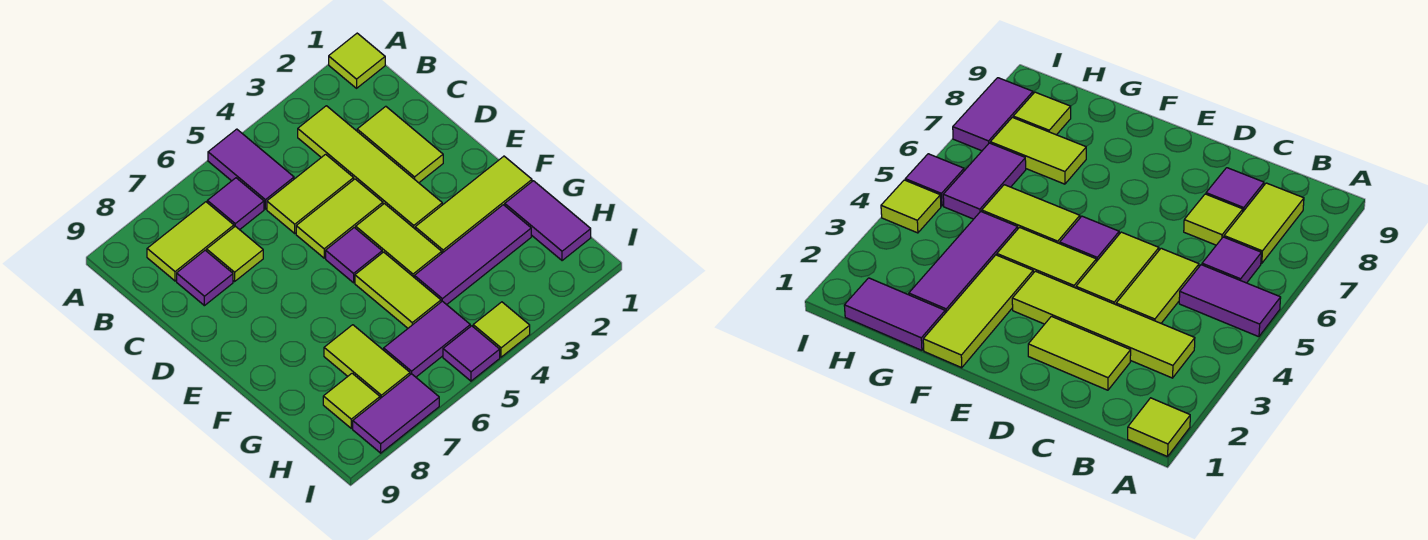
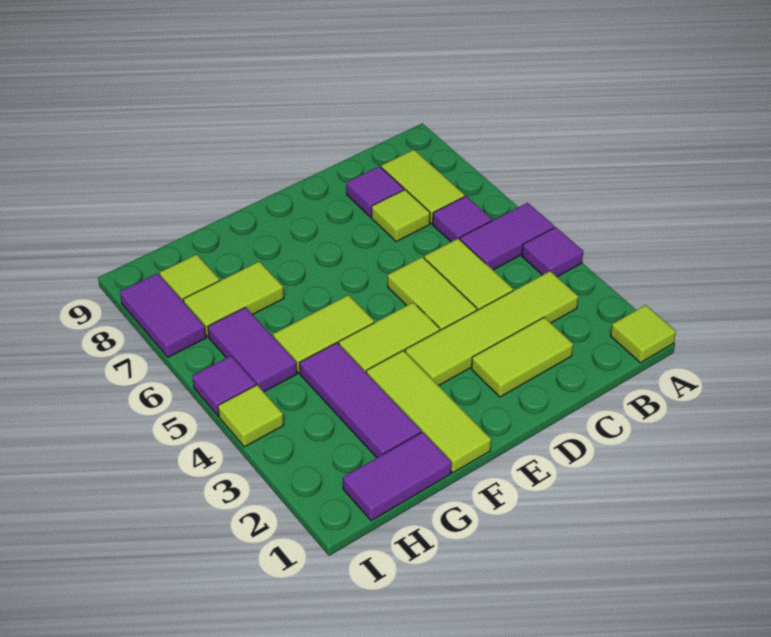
purple 1x1 tile [326,228,382,283] -> purple 1x1 tile moved to [522,227,583,277]

